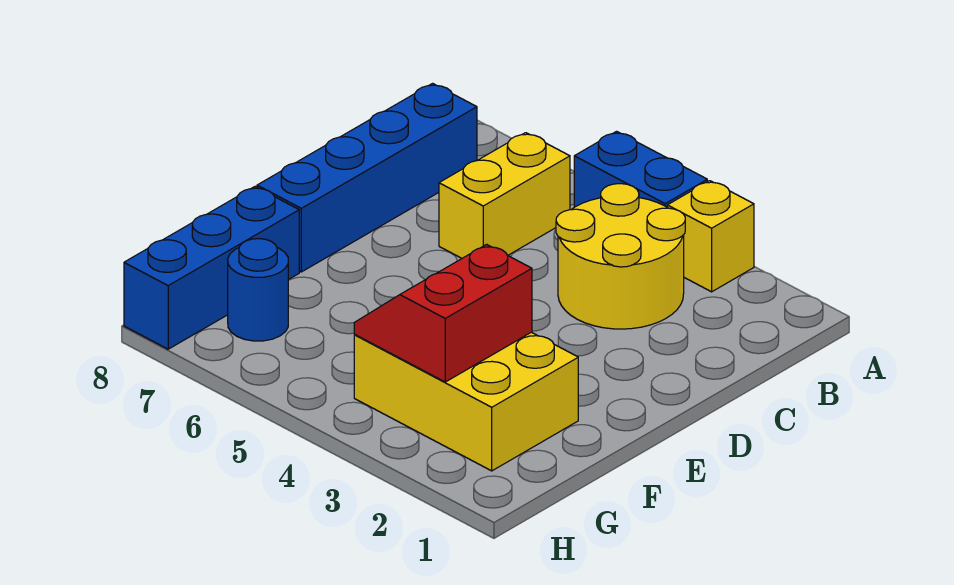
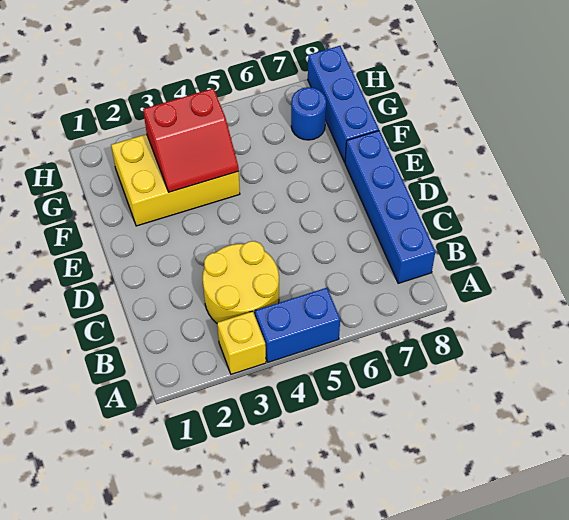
yellow 1x2 brick [439,133,570,258] -> none
red 2x2 slope [354,244,532,382] -> red 2x2 slope turned to [143,88,239,192]

